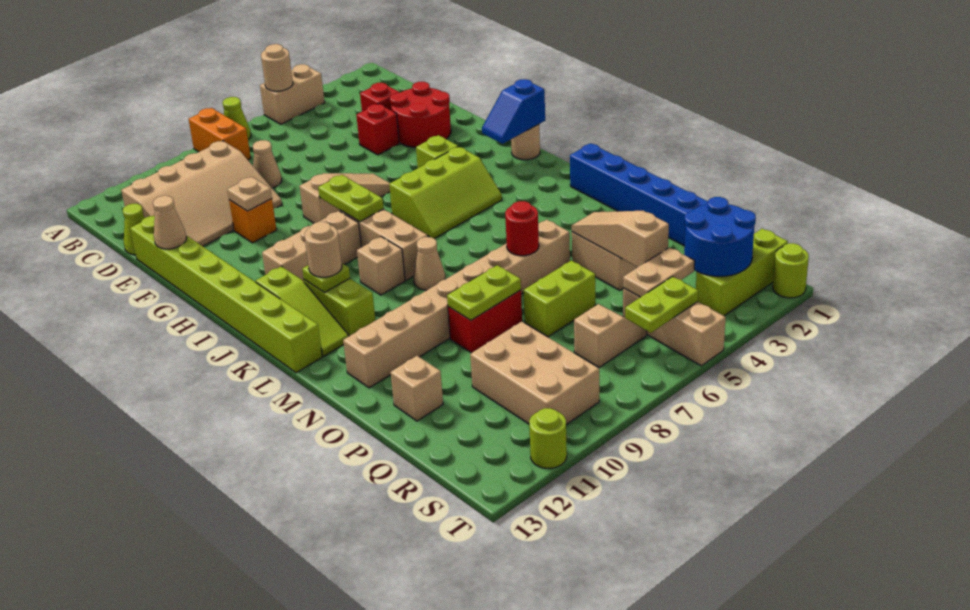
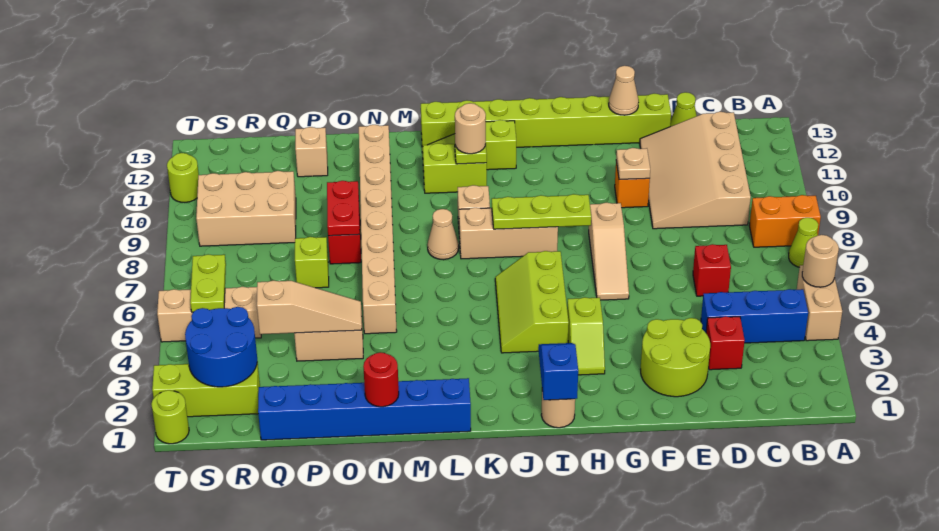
none -> blue 1x3 brick [701,289,808,343]
tan 1x1 cone [253,140,282,188] -> none
red 2x2 round brick [390,82,451,147] -> lime 2x2 round brick [641,318,710,397]
red 1x1 brick [356,104,399,155] -> red 1x1 brick moved to [693,244,731,296]
lime 1x2 plate [318,175,384,222] -> lime 1x3 plate [492,194,591,229]
tan 1x3 brick [262,211,361,282] -> none
red 1x1 round brick [505,201,539,256] -> red 1x1 round brick moved to [363,352,399,407]
lime 1x2 plate [447,265,521,320] -> red 1x2 plate [327,181,360,236]
lime 1x2 brick [523,260,595,337] -> lime 1x1 brick [295,237,329,288]
tan 1x2 plate [623,247,695,297] -> none
tan 1x2 slope [574,304,647,368] -> none
lime 1x3 brick [696,229,788,316] -> lime 1x3 brick turned to [152,362,260,417]

